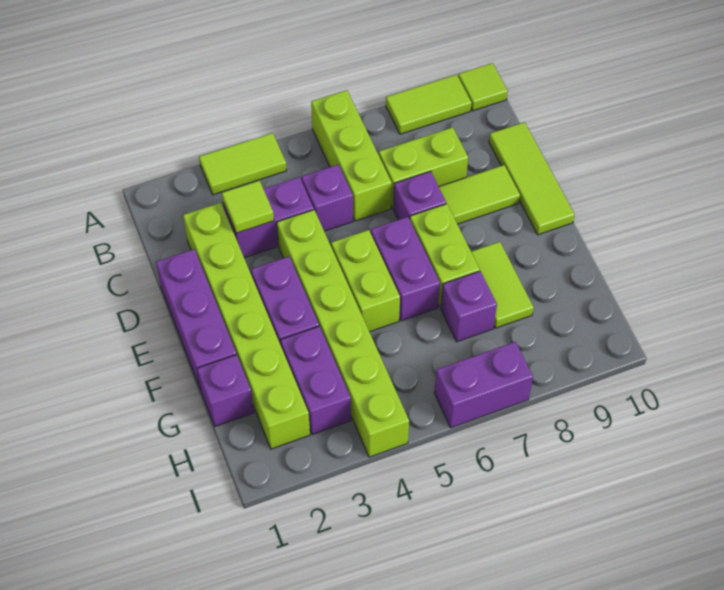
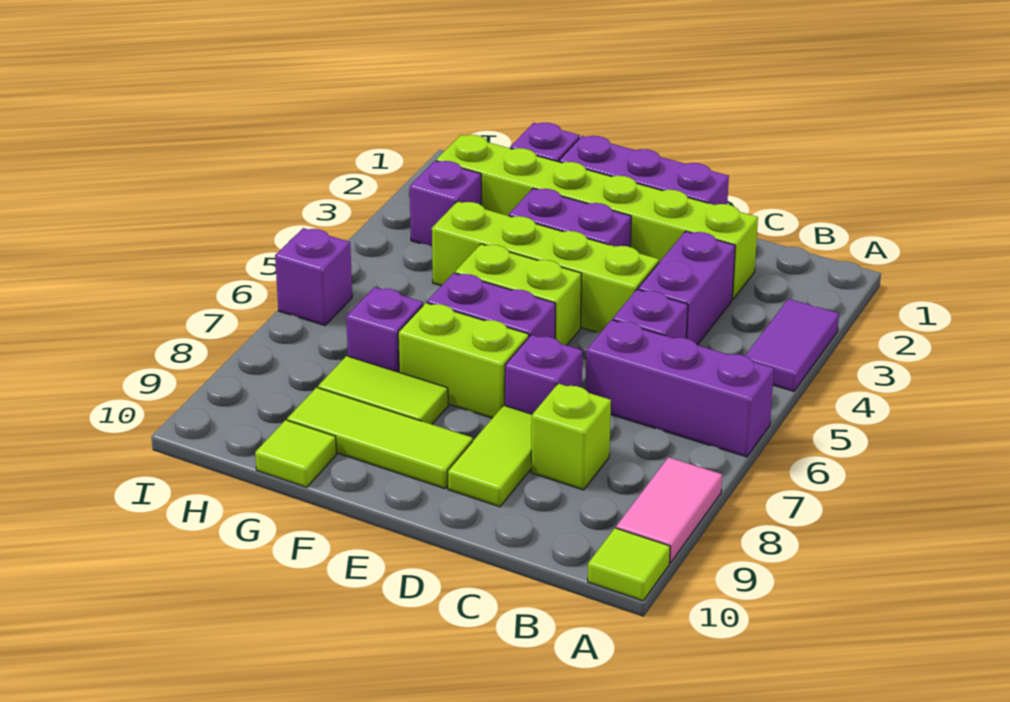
lime 1x2 tile [199,133,287,195] -> purple 1x2 tile [745,299,839,391]
lime 1x3 brick [311,90,392,221] -> purple 1x3 brick [586,320,774,457]
lime 1x2 tile [386,74,471,134] -> pink 1x2 tile [616,457,722,563]
lime 1x1 tile [222,181,274,233] -> lime 1x1 tile moved to [255,420,336,487]
lime 1x2 brick [379,127,468,208] -> lime 1x1 brick [531,384,611,490]
lime 1x3 tile [489,122,575,235] -> lime 1x3 tile moved to [287,387,473,489]
lime 1x6 brick [277,210,409,457] -> lime 1x4 brick [432,201,659,333]
purple 1x2 brick [281,326,351,434] -> purple 1x1 brick [410,161,481,246]
purple 1x2 brick [434,342,533,428] -> purple 1x1 brick [275,228,352,325]

